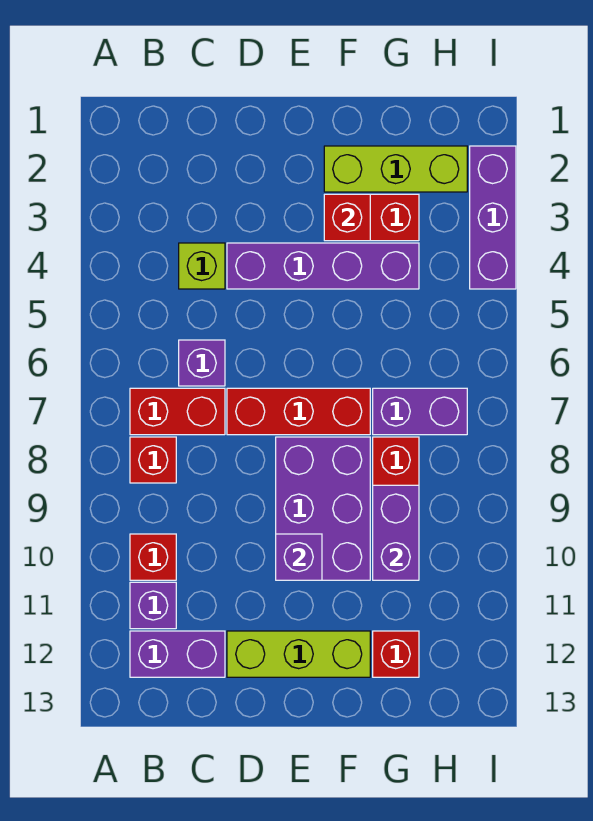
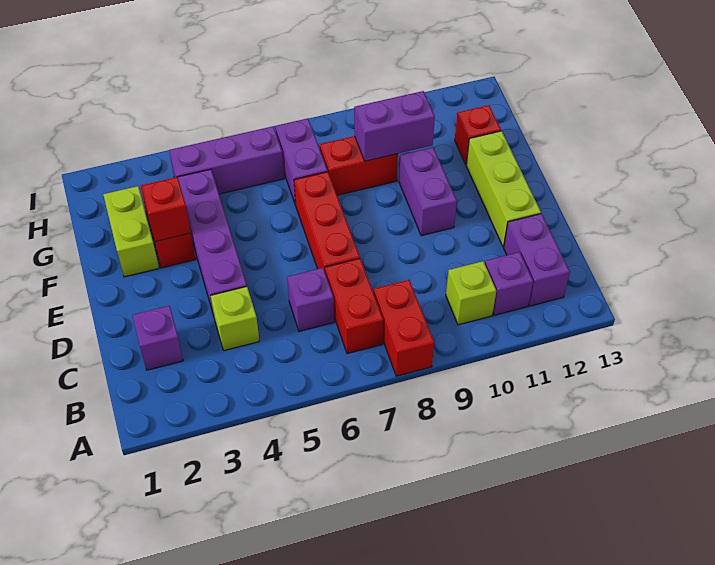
red 1x1 brick [130,437,176,483] -> red 1x2 brick [374,280,434,376]
red 1x1 brick [130,534,176,580] -> lime 1x1 brick [446,261,496,325]
purple 2x3 brick [276,437,370,580] -> purple 1x2 brick [399,147,457,236]
purple 1x1 brick [276,534,322,580] -> purple 1x1 brick moved to [132,306,183,370]
lime 1x3 brick [324,146,467,192] -> lime 1x2 brick [103,186,159,277]
purple 1x3 brick [470,146,516,289] -> purple 1x3 brick moved to [169,126,284,194]

